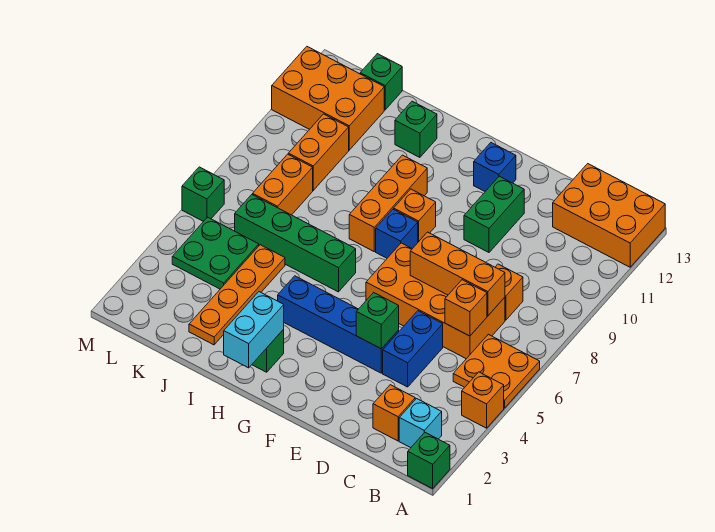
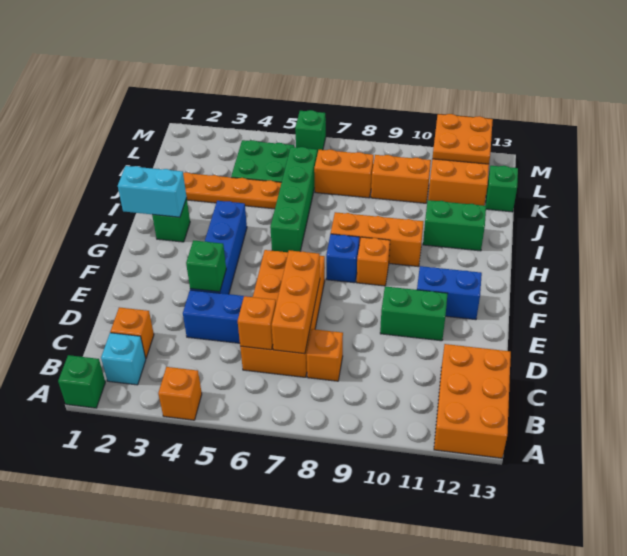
orange 2x2 plate [453,334,540,408] -> orange 2x2 plate moved to [433,114,493,164]
blue 1x1 brick [474,143,516,191] -> blue 1x2 brick [417,266,482,320]
green 1x1 brick [395,101,437,157] -> green 1x2 brick [423,200,486,251]

